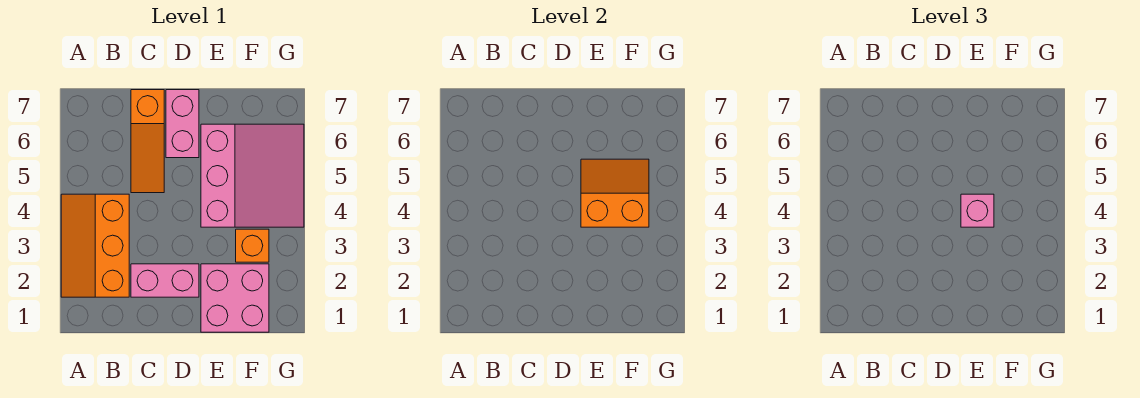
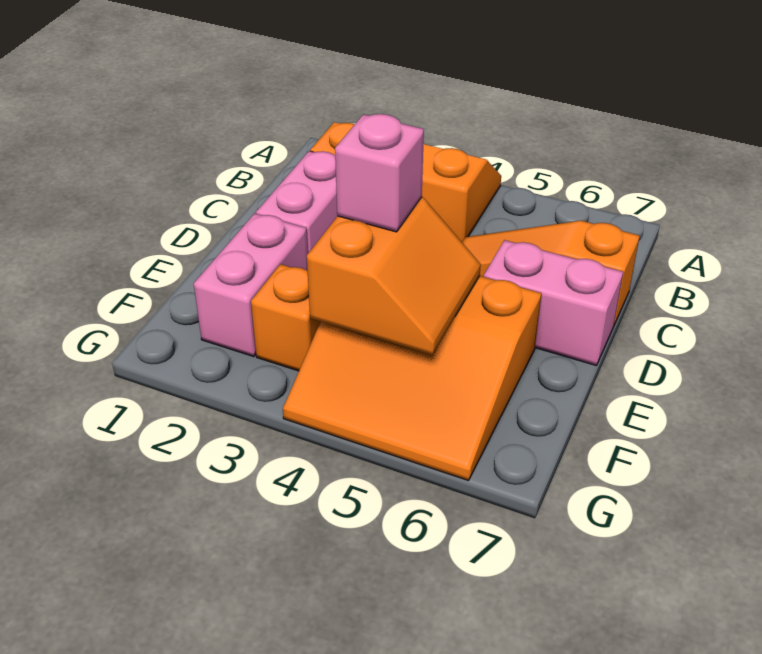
pink 2x2 brick [201,264,269,332] -> pink 1x2 brick [194,213,308,357]
pink 3x3 slope [201,124,304,227] -> orange 3x3 slope [283,276,542,481]

